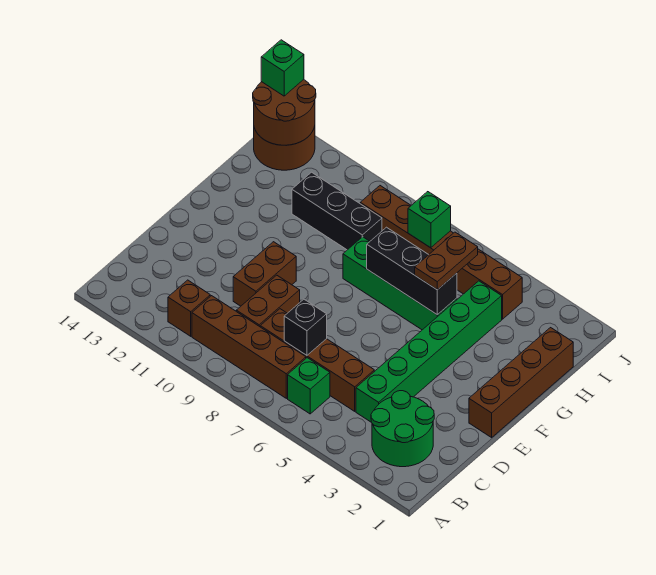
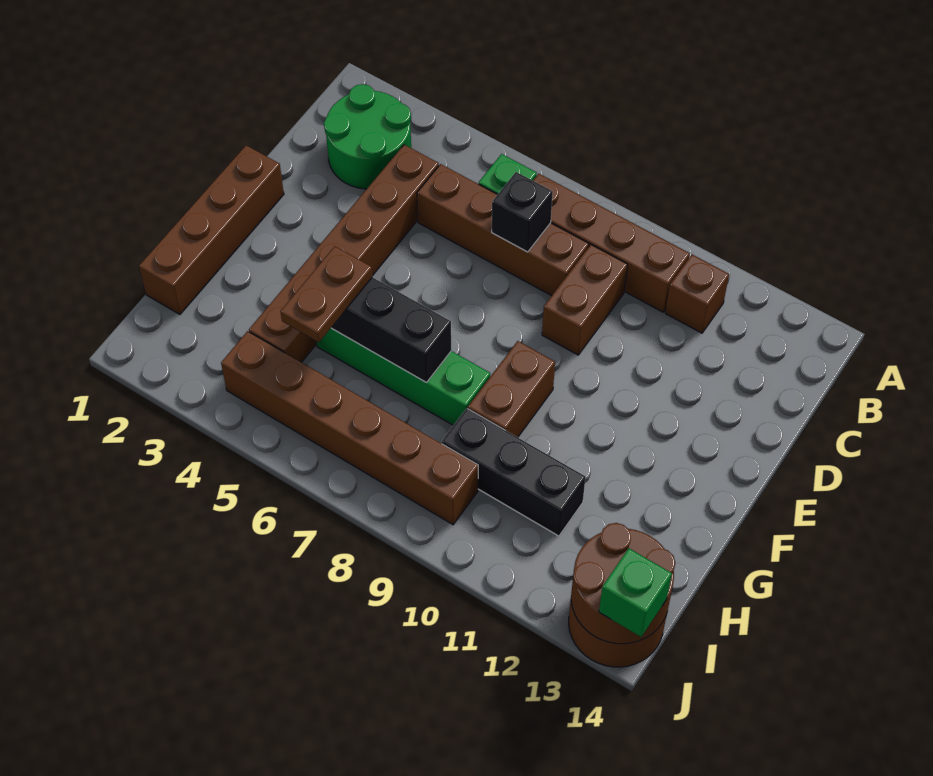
green 1x6 brick [356,281,502,422] -> brown 1x6 brick [249,145,439,362]
brown 1x2 brick [233,242,296,306] -> brown 1x2 brick moved to [468,341,555,437]
green 1x1 brick [408,192,451,248] -> none

